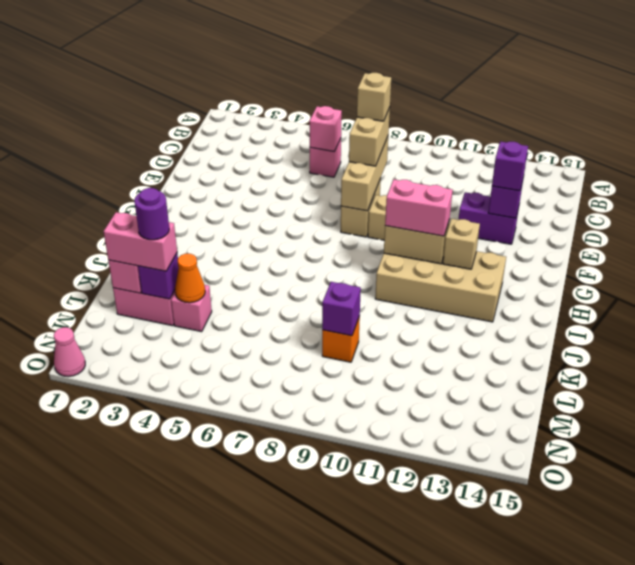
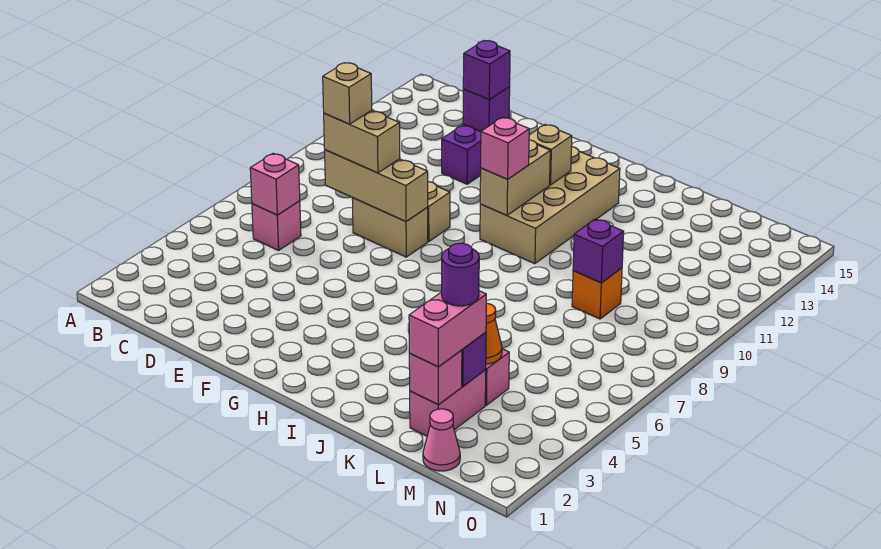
pink 1x2 brick [385,179,453,236] -> pink 1x1 brick [481,117,529,179]
pink 1x1 cone [54,327,85,377] -> pink 1x1 cone moved to [423,409,460,471]

